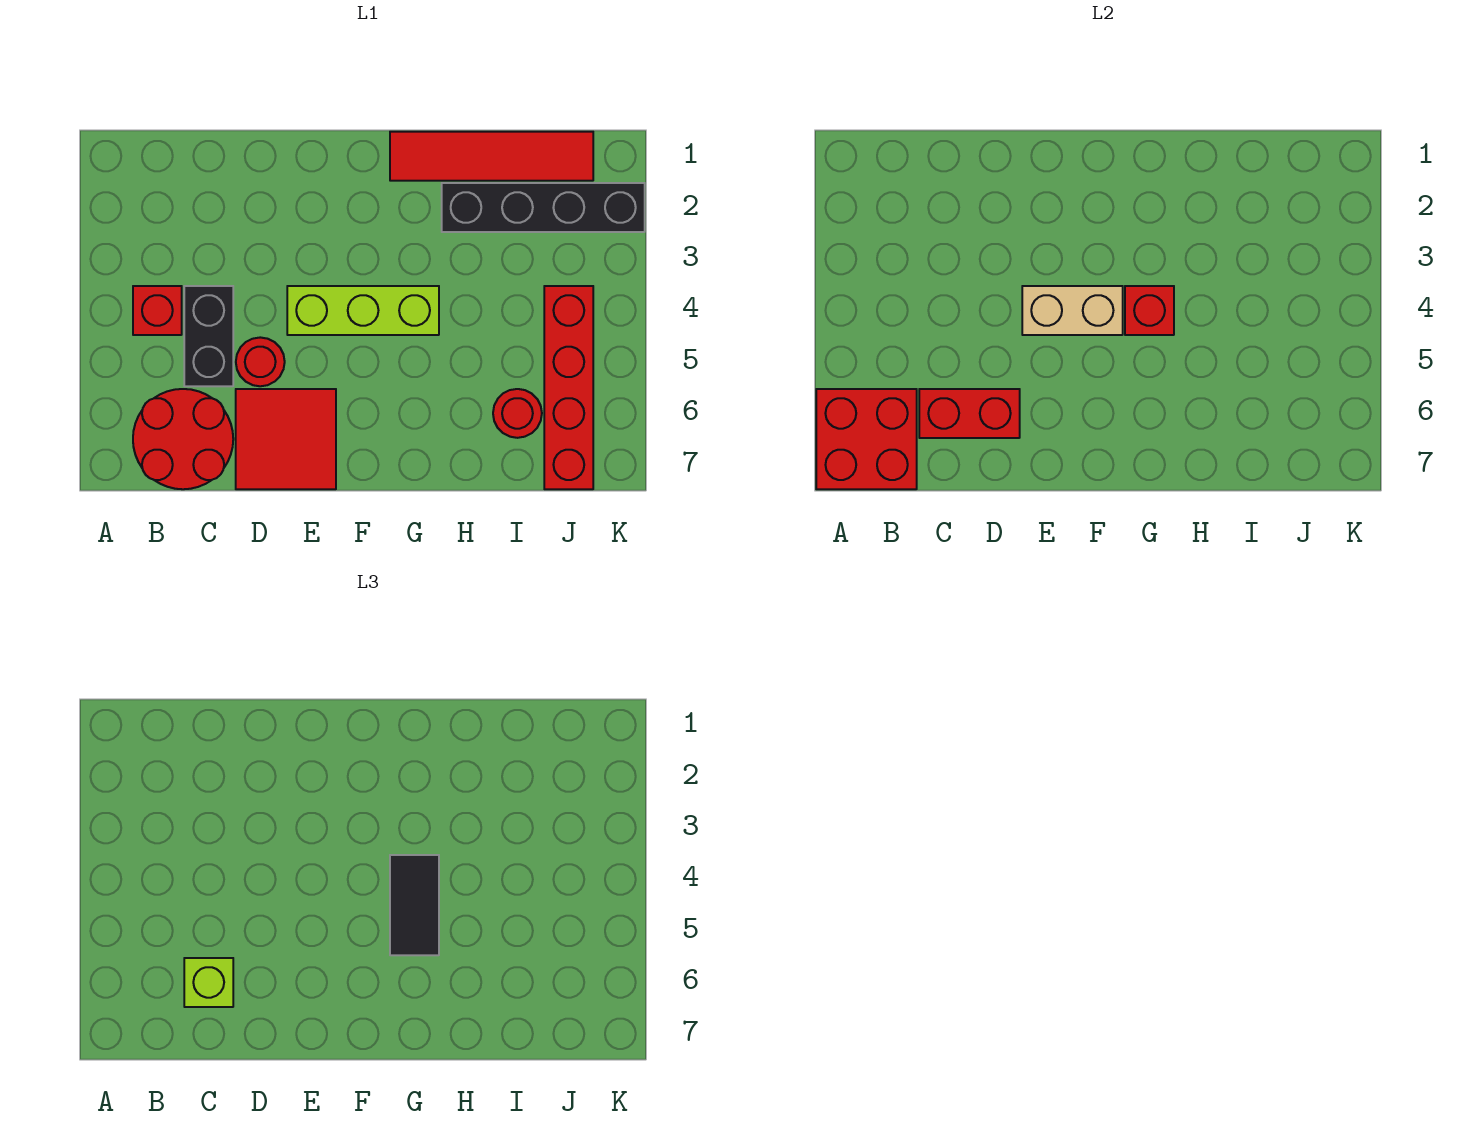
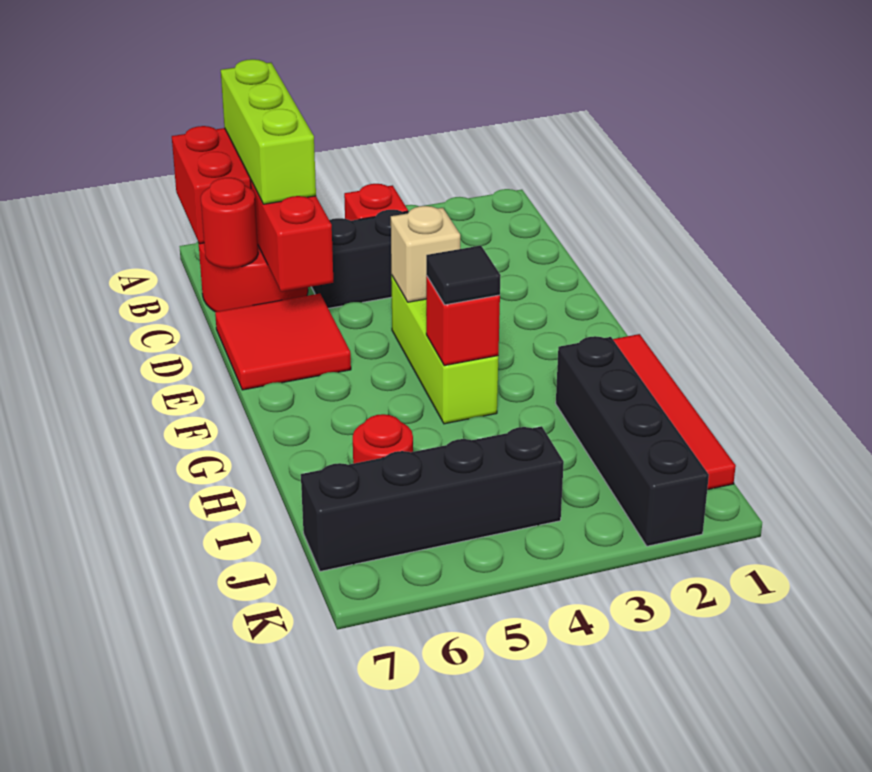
lime 1x1 brick [184,958,233,1007] -> lime 1x3 brick [221,59,316,204]
red 1x1 round brick [236,337,285,386] -> red 1x1 round brick moved to [201,178,258,268]
tan 1x2 brick [1022,286,1123,335] -> tan 1x1 brick [391,206,460,302]
black 1x2 tile [390,855,439,955] -> black 1x1 tile [426,246,501,305]
red 1x4 brick [544,286,593,489] -> black 1x4 brick [301,426,564,571]

